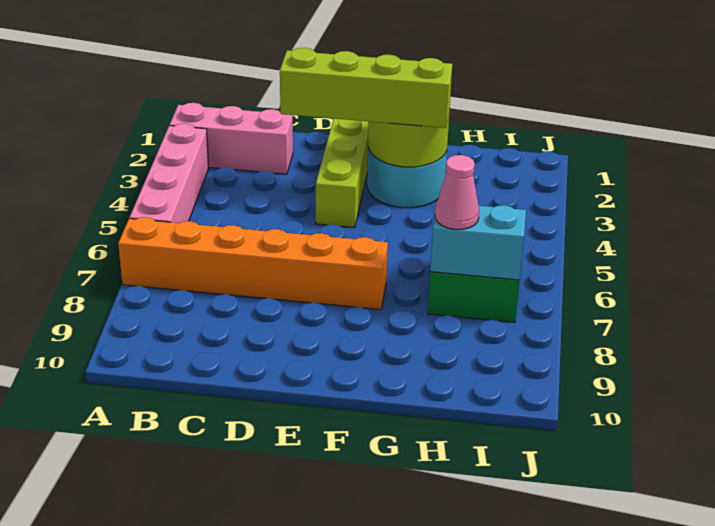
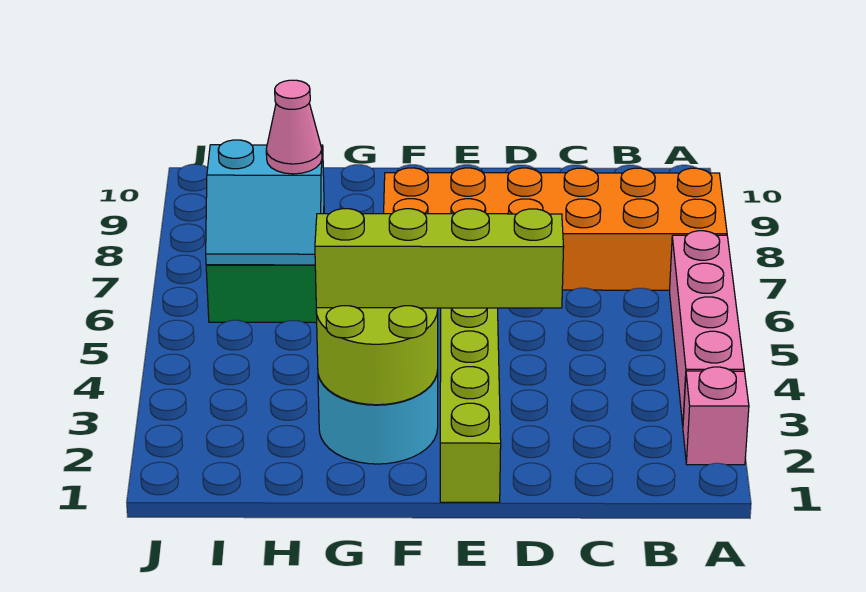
pink 1x3 brick [170,103,293,174] -> pink 1x1 brick [683,367,749,465]
orange 1x6 brick [118,217,388,310] -> orange 2x6 brick [384,168,727,290]

